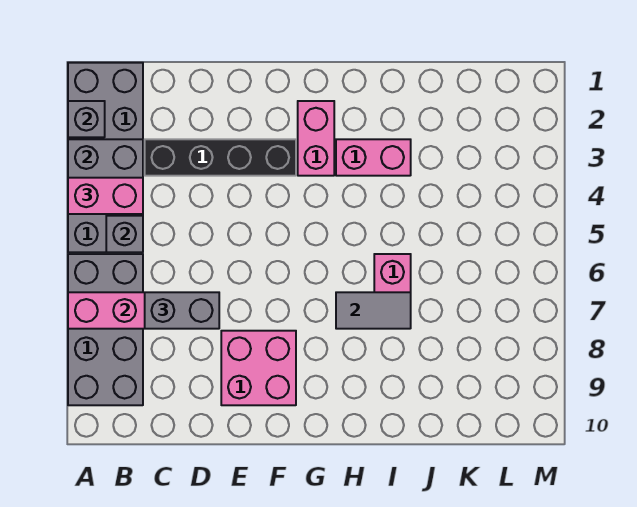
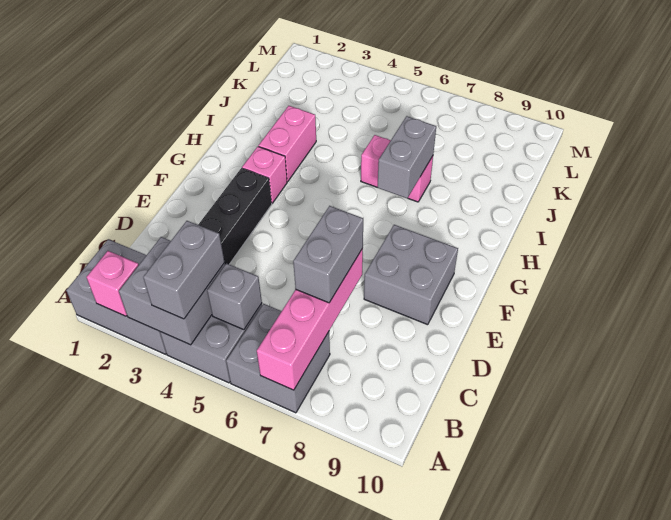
grey 1x1 brick [68,101,105,137] -> pink 1x1 brick [87,251,139,316]
pink 1x2 brick [68,178,143,214] -> grey 1x2 brick [143,221,225,319]
grey 2x4 brick [68,254,143,405] -> grey 2x2 brick [226,304,330,413]
pink 2x2 brick [221,331,296,405] -> grey 2x2 brick [364,225,458,325]
pink 1x2 brick [298,101,334,176] -> pink 1x1 brick [242,146,287,203]
grey 1x2 tile [336,292,411,329] -> grey 1x2 brick [377,116,436,198]

